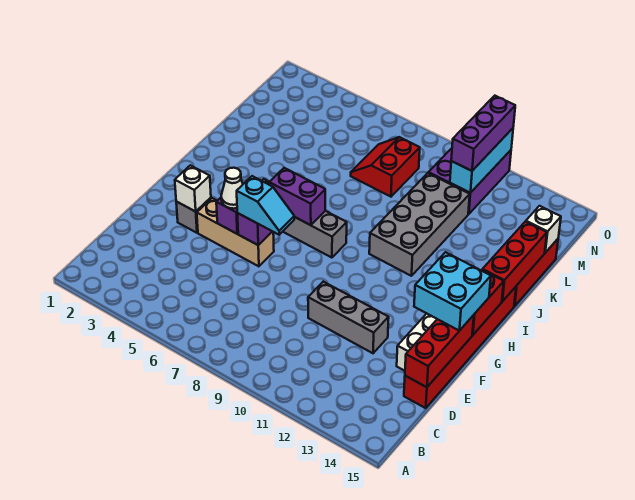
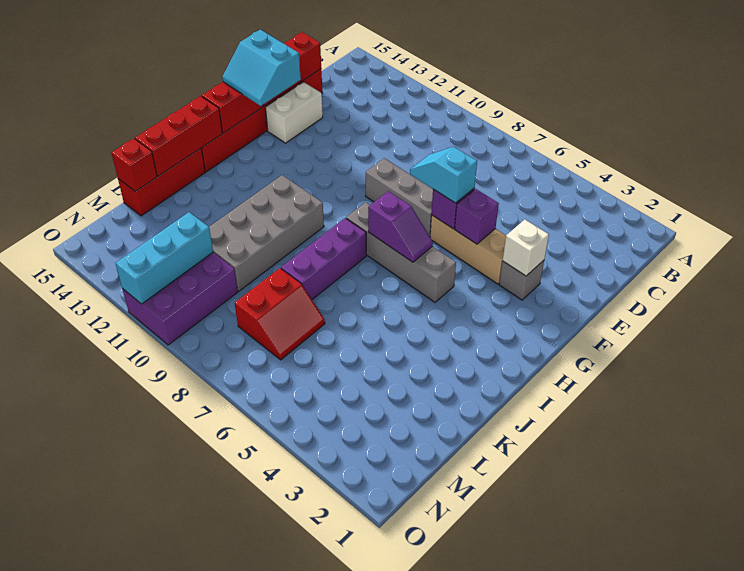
grey 1x3 brick [308,282,389,353] -> grey 1x3 brick moved to [366,158,433,236]
white 1x1 cone [221,168,243,209] -> none
cyan 2x2 brick [414,252,491,331] -> cyan 2x2 slope [222,30,301,106]
purple 1x2 brick [269,168,325,225] -> purple 1x2 slope [368,191,433,262]
white 1x1 brick [526,206,561,253] -> red 1x1 brick [112,138,157,191]
purple 1x3 brick [451,96,515,171] -> purple 1x3 brick moved to [281,218,366,300]

